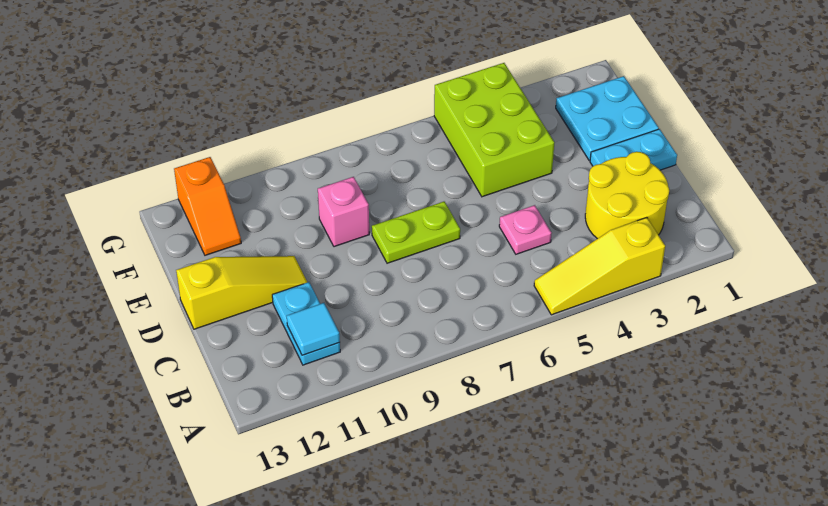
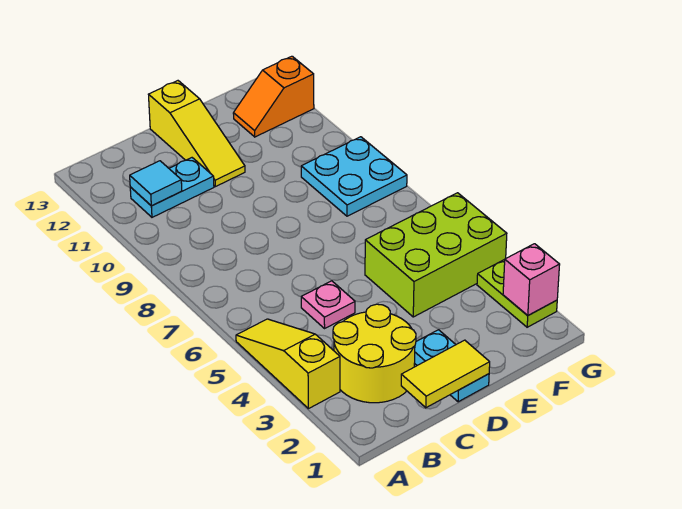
none -> yellow 1x2 tile [401,340,490,408]
lime 1x2 plate [372,202,460,263] -> lime 1x2 plate moved to [477,259,557,327]
cyan 2x2 plate [556,76,659,160] -> cyan 2x2 plate moved to [301,137,407,216]
pink 1x1 brick [318,177,369,247] -> pink 1x1 brick moved to [503,244,560,315]

